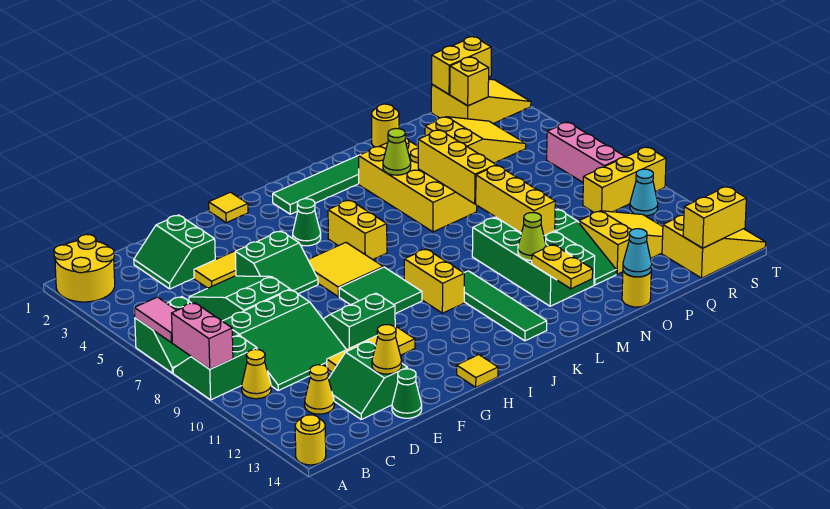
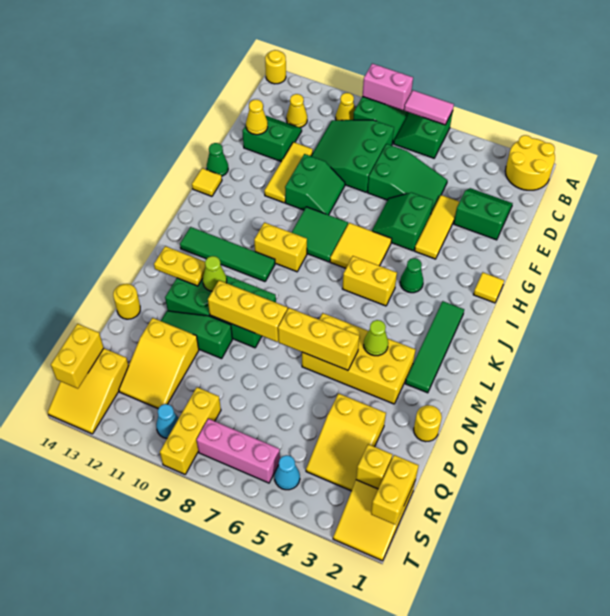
green 1x1 cone [392,369,422,418] -> green 1x1 cone moved to [207,143,228,176]
cyan 1x1 cone [623,229,652,277] -> cyan 1x1 cone moved to [275,455,300,490]

